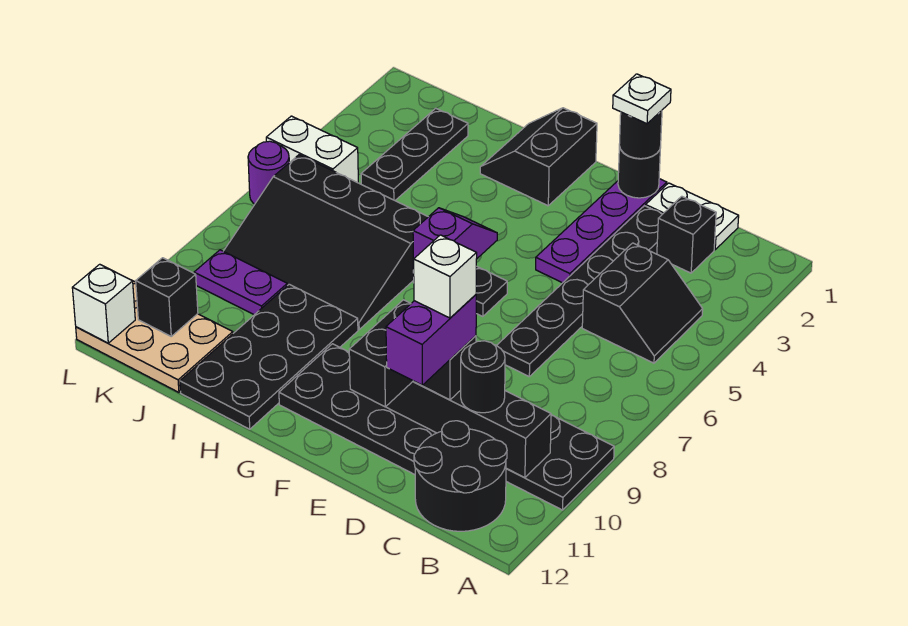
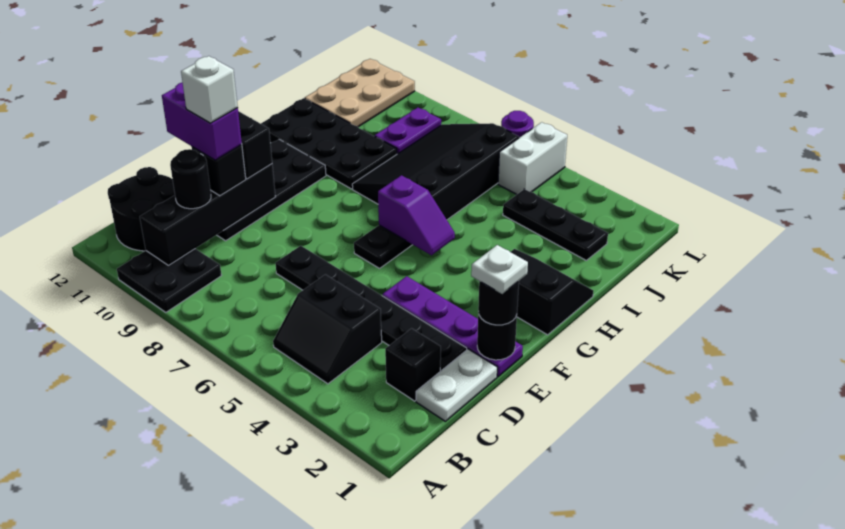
black 1x1 brick [136,258,198,336] -> none
white 1x1 brick [72,264,135,343] -> none

